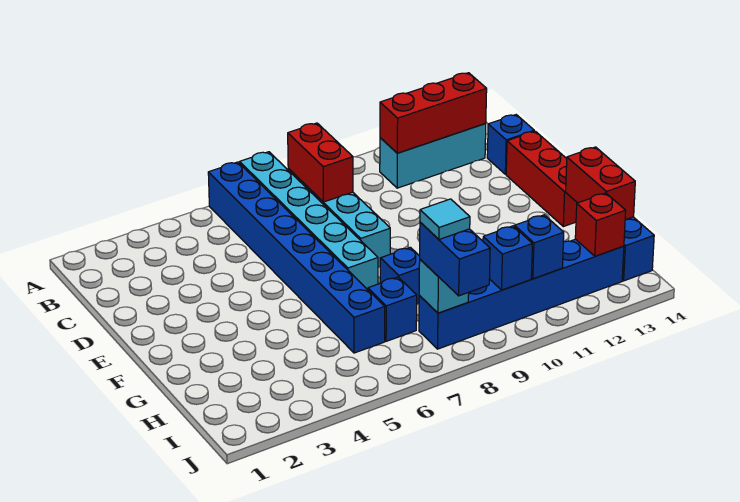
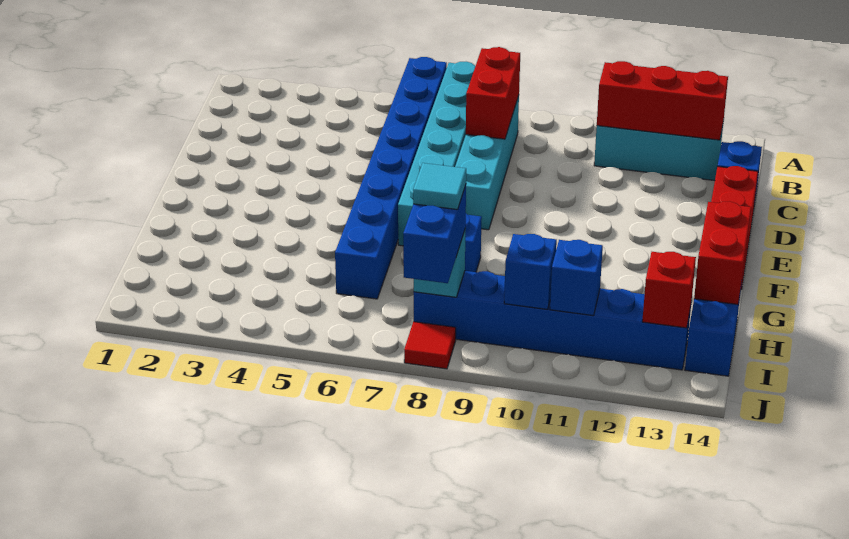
blue 1x1 brick [368,277,417,341] -> none
none -> red 1x1 tile [404,322,456,369]

